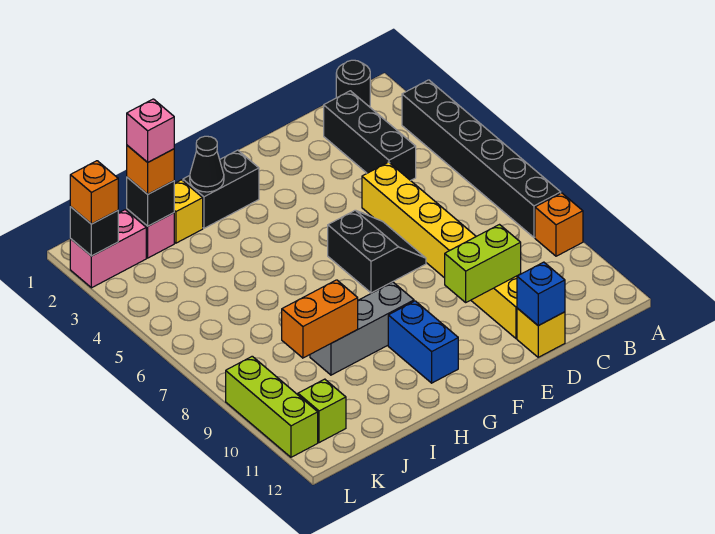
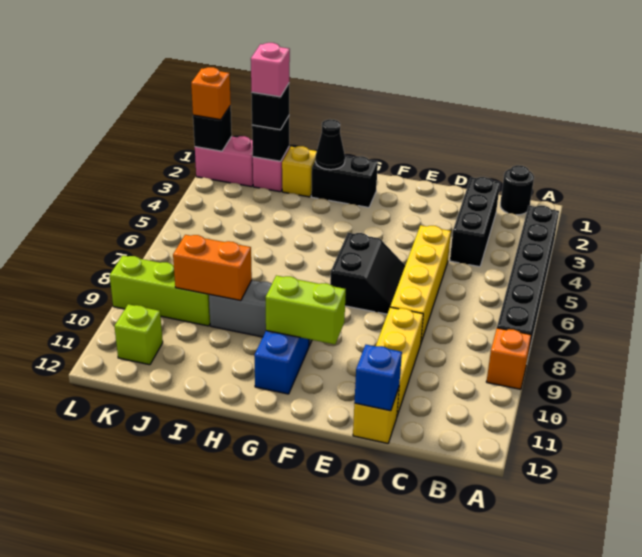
lime 1x2 brick [445,225,521,302] -> lime 1x2 brick moved to [265,275,346,344]
orange 1x1 brick [127,145,174,194] -> black 1x1 brick [251,84,289,130]
lime 1x3 brick [226,356,318,457] -> lime 1x3 brick turned to [110,255,210,326]

